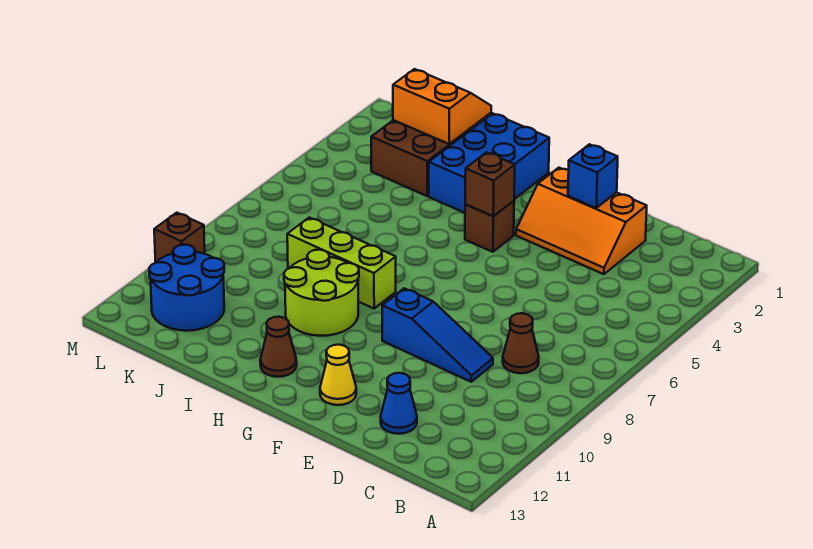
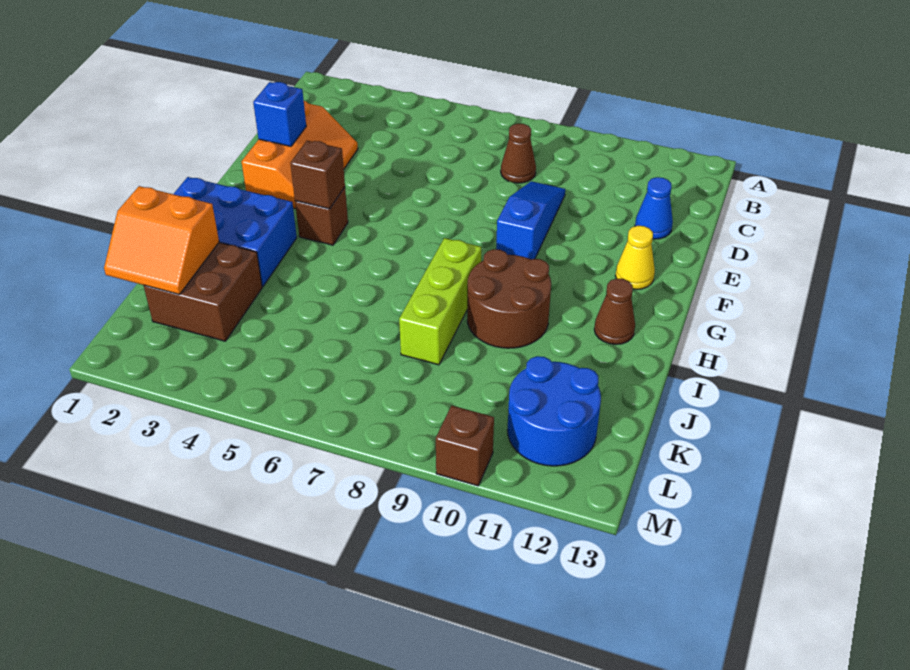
lime 2x2 round brick [284,250,359,336] -> brown 2x2 round brick [467,249,551,348]
orange 2x2 slope [393,69,491,144] -> orange 2x2 slope turned to [104,186,219,294]

